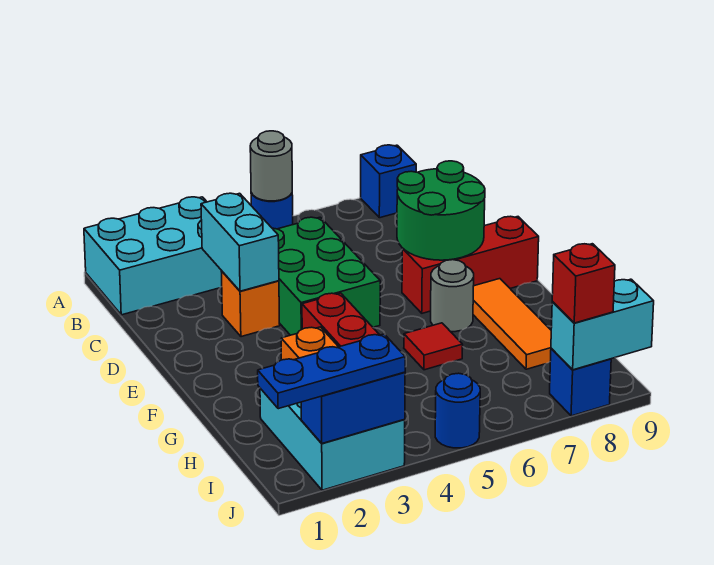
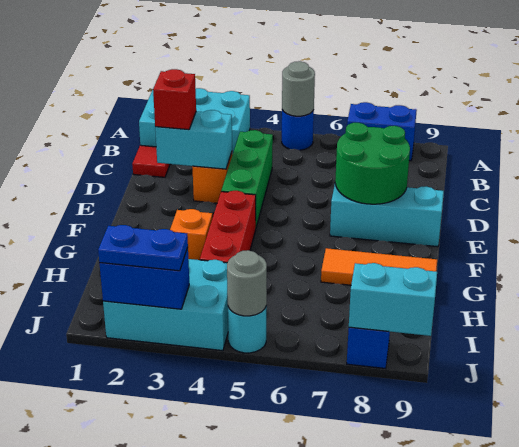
blue 1x1 brick [361,145,416,218] -> blue 1x2 brick [347,102,417,161]
cyan 1x2 brick [201,193,279,291] -> cyan 1x2 brick turned to [155,110,232,169]
green 2x3 brick [272,217,380,335] -> green 1x3 brick [221,130,273,227]
red 1x3 brick [402,216,539,313] -> cyan 1x3 brick [330,184,444,247]
grey 1x1 round brick [431,260,474,332] -> grey 1x1 round brick moved to [227,250,267,316]
orange 1x3 tile [473,279,551,369] -> orange 1x3 tile turned to [321,248,437,285]
red 1x1 tile [404,323,463,370] -> red 1x1 tile moved to [132,145,170,177]
cyan 2x3 brick [260,388,405,490] -> cyan 2x3 brick turned to [103,259,228,351]
blue 1x3 plate [258,334,405,409] -> blue 1x2 plate [98,225,188,271]
blue 1x1 round brick [435,373,480,448] -> cyan 1x1 round brick [228,306,267,353]
red 1x1 brick [552,244,615,323] -> red 1x1 brick moved to [153,69,196,130]

